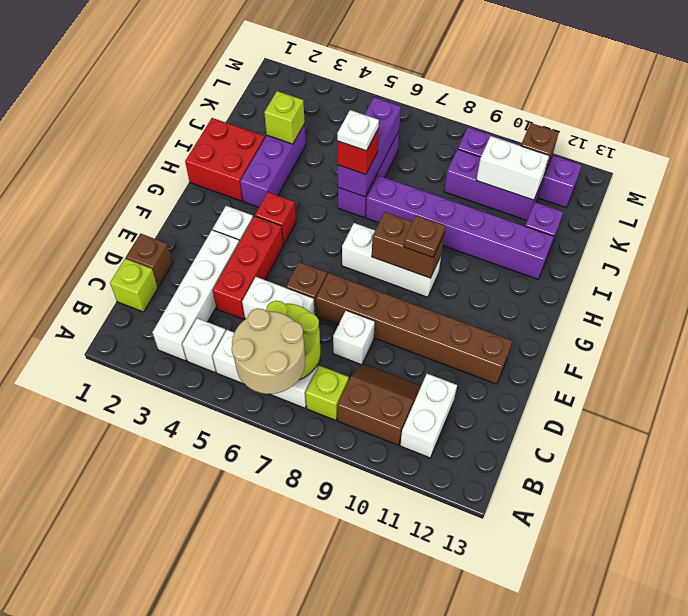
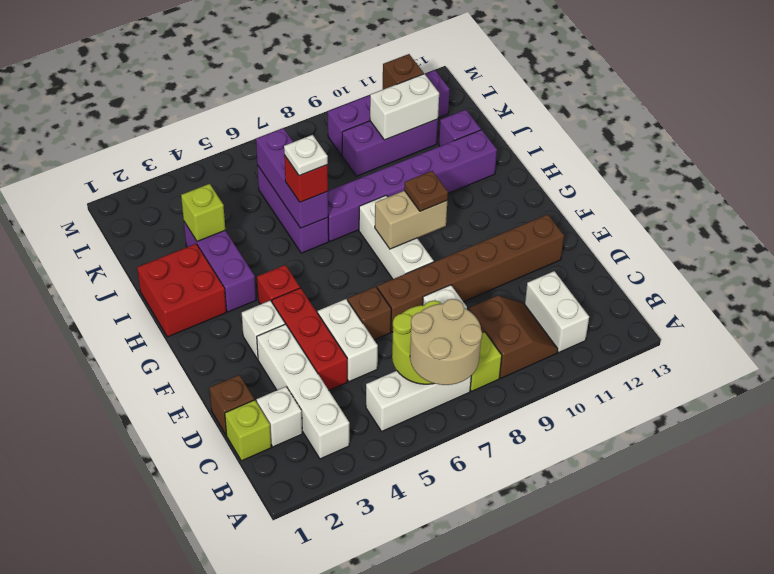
white 1x1 brick [182,318,226,372] -> white 1x1 brick moved to [257,387,302,447]
brown 2x2 slope [337,364,421,445] -> brown 2x2 slope turned to [469,295,558,378]
white 1x2 brick [242,277,315,319] -> white 1x2 brick turned to [318,299,378,382]
white 1x3 brick [342,223,441,297] -> white 1x3 brick turned to [359,195,434,279]
brown 1x2 brick [372,212,444,278] -> tan 1x2 brick [375,191,447,249]

